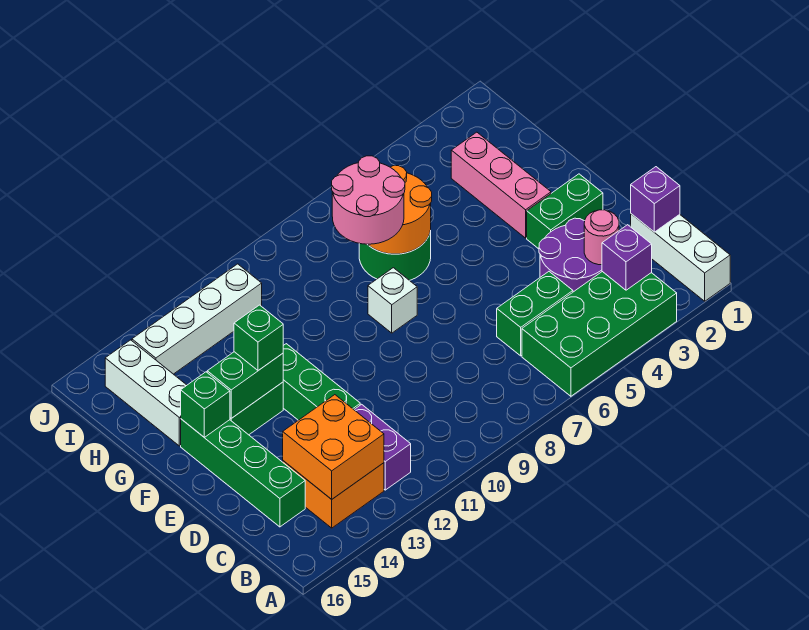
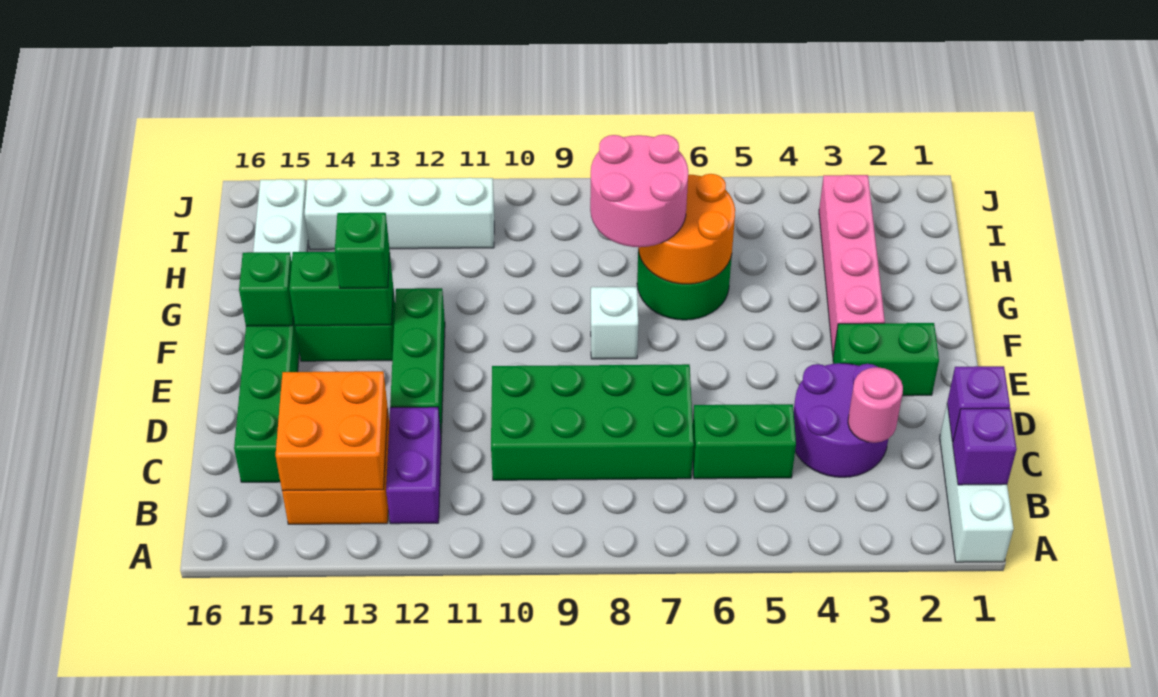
green 2x4 brick [522,272,677,396] -> green 2x4 brick moved to [491,364,694,480]
purple 1x1 brick [602,225,652,290] -> purple 1x1 brick moved to [953,408,1017,485]
pink 1x3 brick [451,132,551,238] -> pink 1x4 brick [819,175,885,355]

